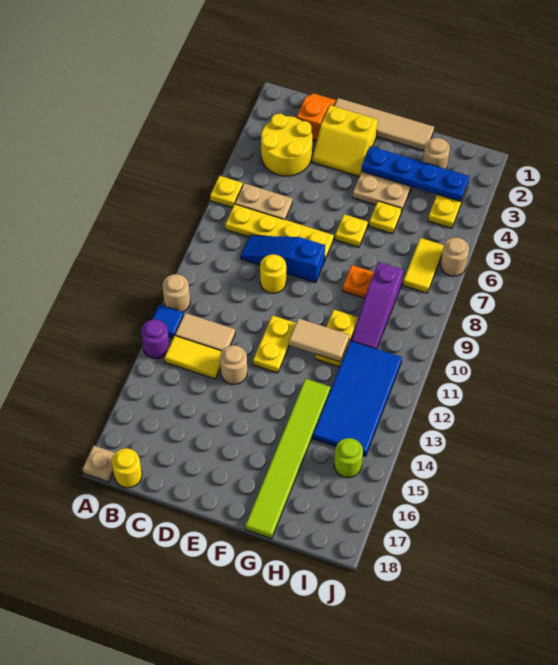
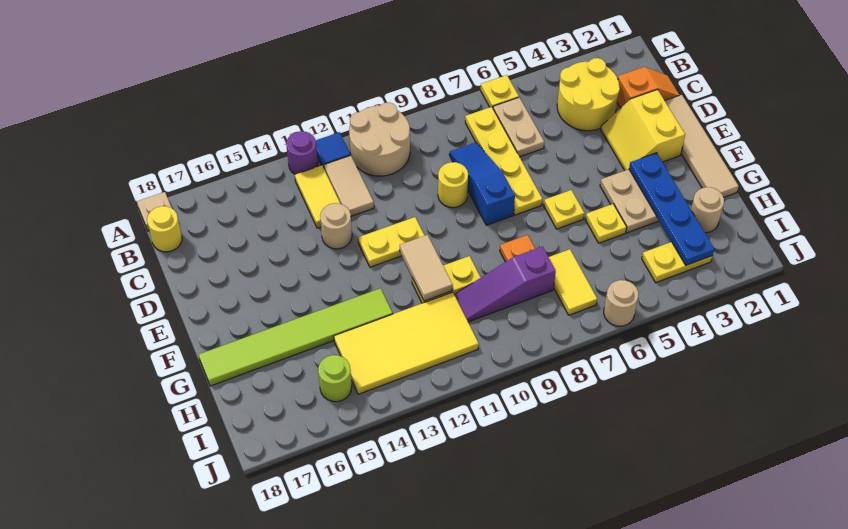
tan 1x1 round brick [162,274,190,312] -> tan 2x2 round brick [349,102,410,176]
blue 2x4 tile [313,341,402,456] -> yellow 2x4 tile [334,292,479,394]
yellow 1x2 tile [403,238,444,293] -> yellow 1x2 tile turned to [549,249,597,315]

